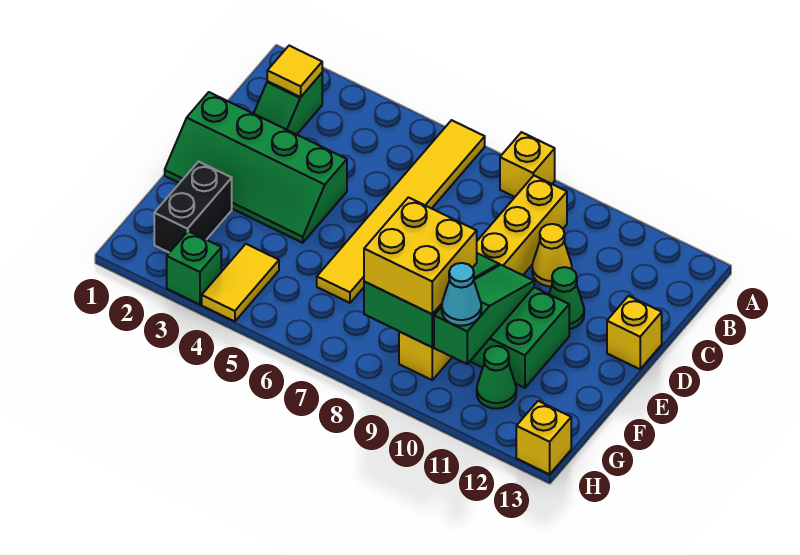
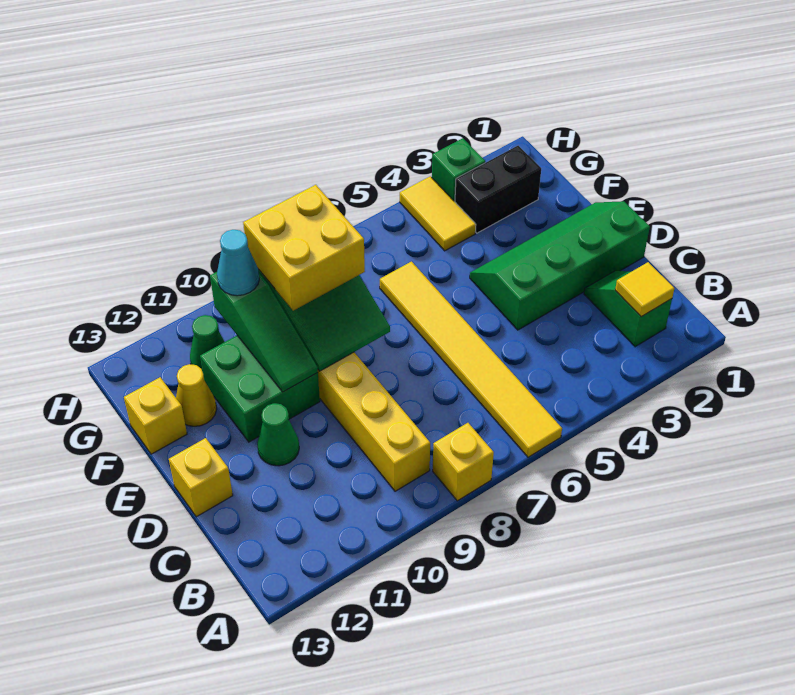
yellow 1x1 cone [532,224,572,286] -> yellow 1x1 cone moved to [176,364,217,426]
black 1x2 brick [154,162,232,253] -> black 1x2 brick turned to [455,146,541,233]
yellow 1x1 brick [516,401,571,474] -> yellow 1x1 brick moved to [124,377,187,454]

